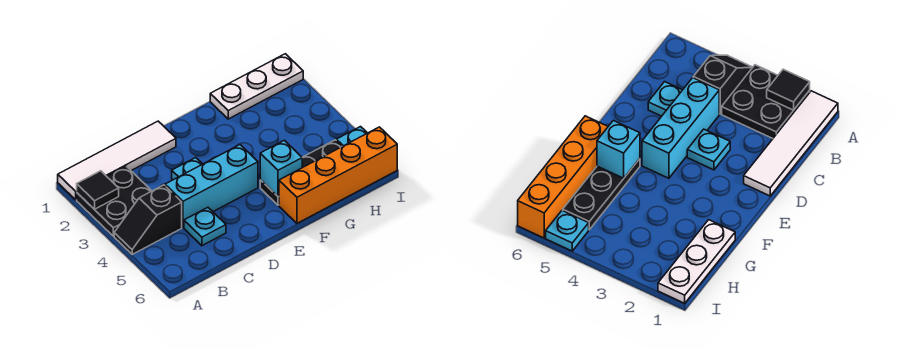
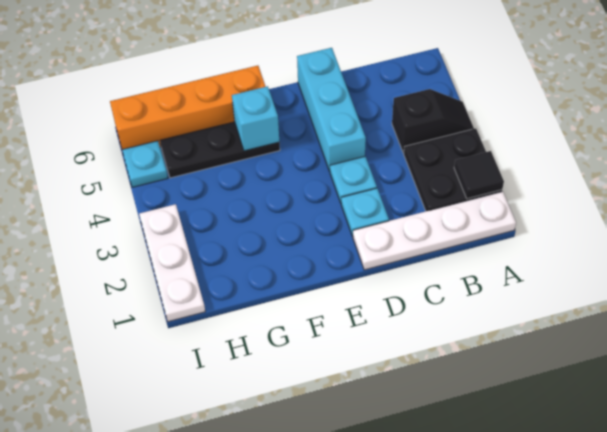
white 1x4 tile [58,121,176,200] -> white 1x4 plate [353,191,516,270]
cyan 1x3 brick [165,145,258,227] -> cyan 1x3 brick turned to [297,48,366,171]
cyan 1x1 plate [184,208,226,246] -> cyan 1x1 plate moved to [341,188,389,236]
white 1x3 plate [210,54,303,119] -> white 1x3 plate turned to [139,204,205,322]

